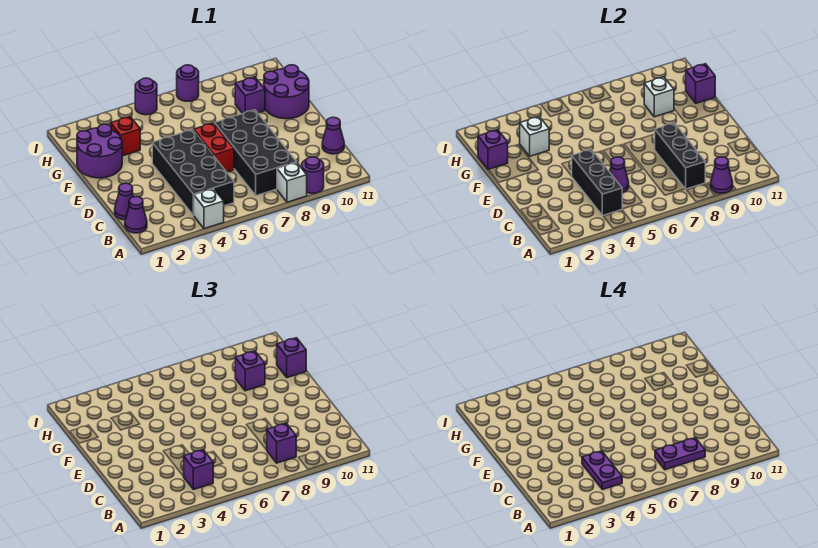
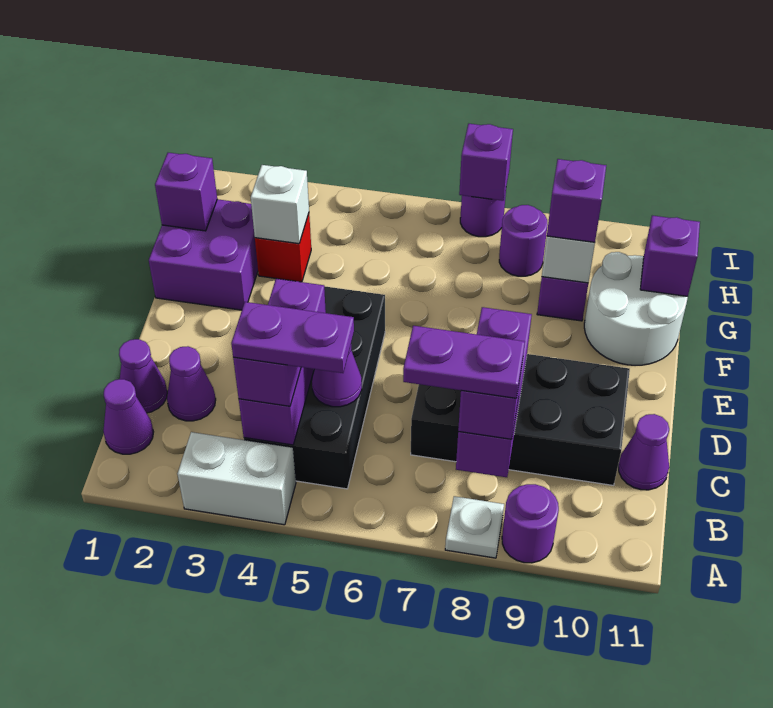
white 1x1 brick [194,189,224,229] -> white 1x2 brick [178,432,296,525]
white 1x1 brick [277,162,307,202] -> white 1x1 plate [445,496,504,558]
purple 1x1 cone [711,157,733,193] -> purple 1x1 cone moved to [167,346,216,421]
black 1x3 brick [572,149,622,216] -> purple 1x3 brick [239,279,326,445]
purple 1x2 plate [582,451,622,490] -> purple 1x2 plate turned to [231,302,354,373]
black 2x4 brick [215,110,296,196] -> black 2x4 brick turned to [411,354,630,485]
black 1x3 brick [655,123,705,189] -> purple 1x3 brick [456,307,532,477]
red 1x2 brick [194,123,234,172] -> none
purple 2x2 round brick [77,124,122,178] -> purple 2x2 brick [149,199,258,310]
purple 2x2 round brick [264,65,309,119] -> white 2x2 round brick [584,252,688,365]
purple 1x1 brick [277,338,306,378] -> purple 1x1 brick moved to [459,124,513,201]
purple 1x1 round brick [135,78,157,115] -> purple 1x1 round brick moved to [499,205,548,276]

